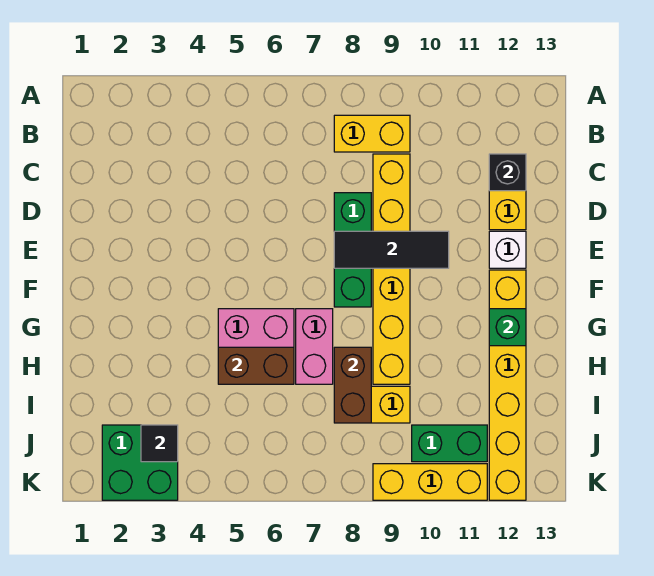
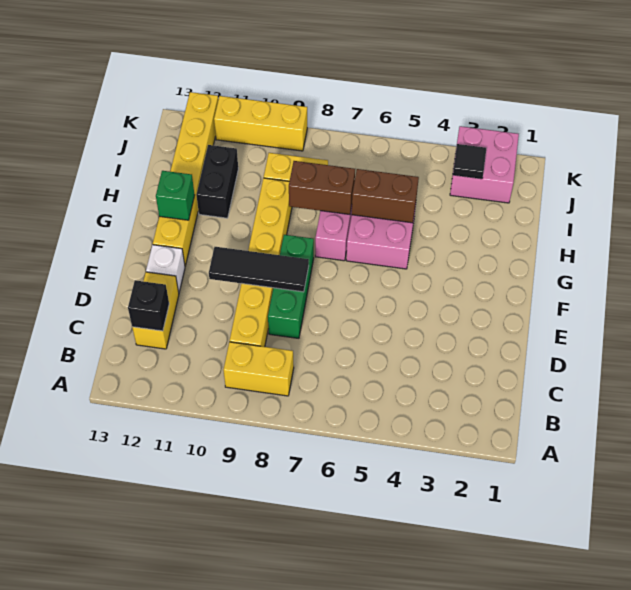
brown 1x2 brick [334,347,371,423] -> brown 1x2 brick turned to [289,161,355,214]
none -> black 1x2 brick [196,145,238,218]
green 2x2 brick [102,425,178,500] -> pink 2x2 brick [450,126,519,203]
green 1x2 brick [412,425,487,462] -> none

